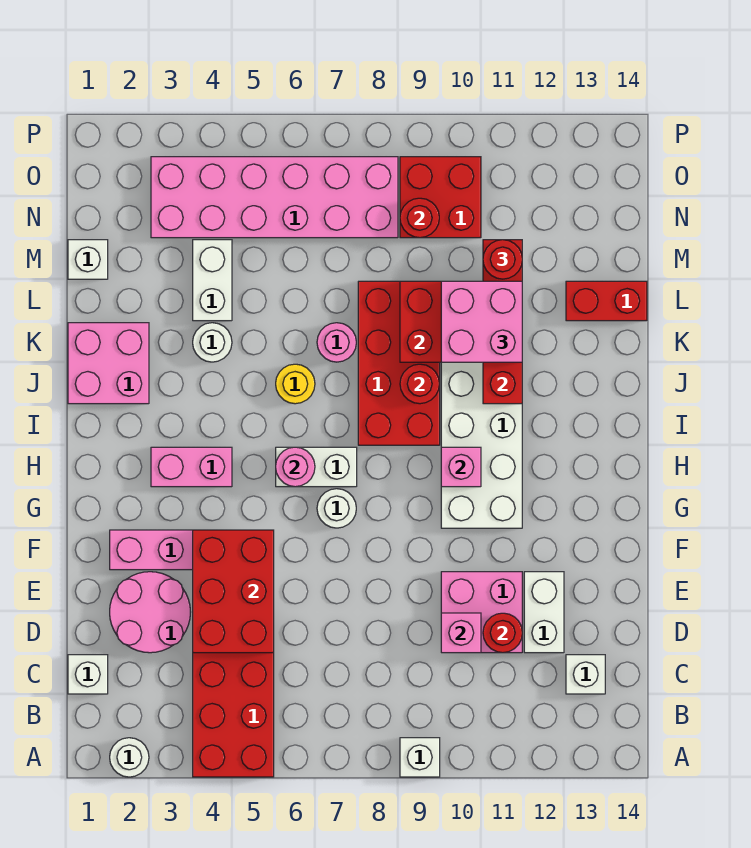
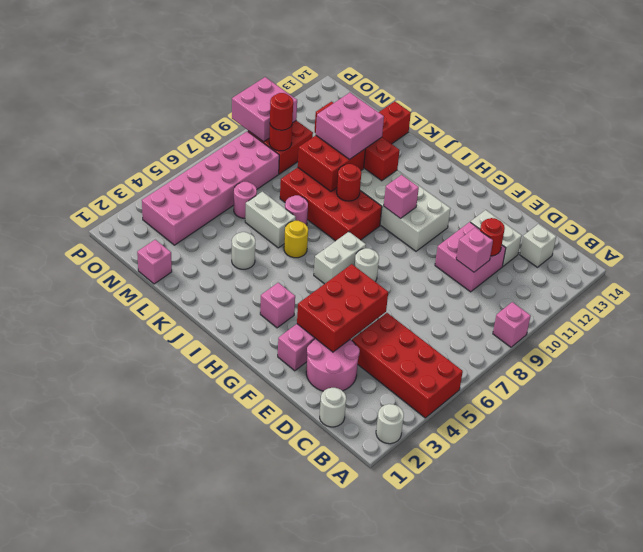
white 1x1 brick [400,738,440,777] -> pink 1x1 brick [493,302,531,347]
white 1x1 brick [68,655,108,694] -> white 1x1 round brick [320,388,346,427]
red 2x3 brick [193,530,274,653] -> red 2x3 brick turned to [297,264,388,352]
pink 1x2 brick [151,447,232,487] -> pink 1x1 brick [260,283,295,328]
pink 1x1 round brick [276,447,315,487] -> pink 1x1 round brick moved to [234,182,257,218]
pink 2x2 brick [68,323,149,404] -> pink 2x2 brick moved to [232,77,297,142]
white 1x2 brick [193,240,232,321] -> white 1x2 brick moved to [245,192,296,248]
white 1x1 brick [68,240,108,279] -> pink 1x1 brick [137,240,172,284]
red 1x1 round brick [483,240,522,279] -> red 1x1 round brick moved to [270,93,293,130]

